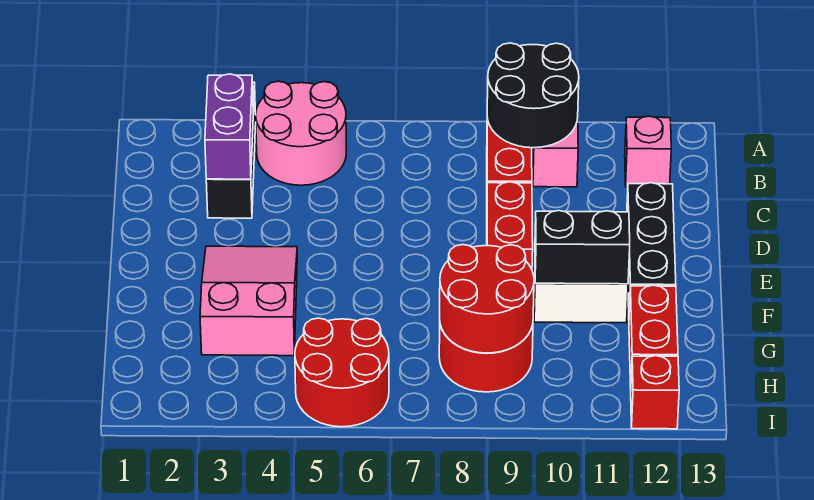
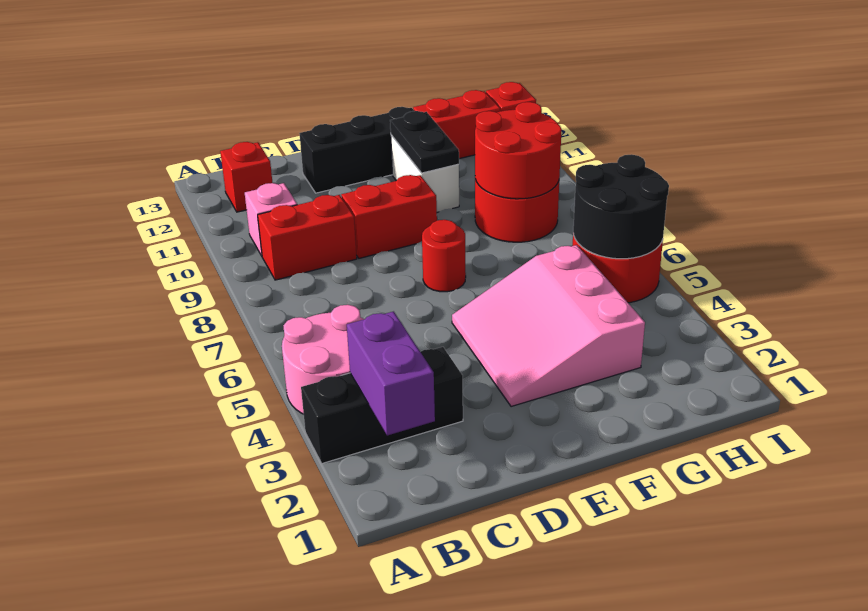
black 2x2 round brick [487,43,579,148] -> black 2x2 round brick moved to [573,154,669,259]
purple 1x2 brick [205,74,253,179] -> purple 1x2 brick turned to [347,312,435,435]
pink 1x1 brick [625,116,671,187] -> red 1x1 brick [220,142,272,212]
pink 2x3 slope [200,246,297,356] -> pink 3x3 slope [452,245,645,407]
none -> red 1x1 round brick [422,220,466,292]
black 1x2 brick [535,211,630,284] -> black 1x2 plate [390,111,459,173]

